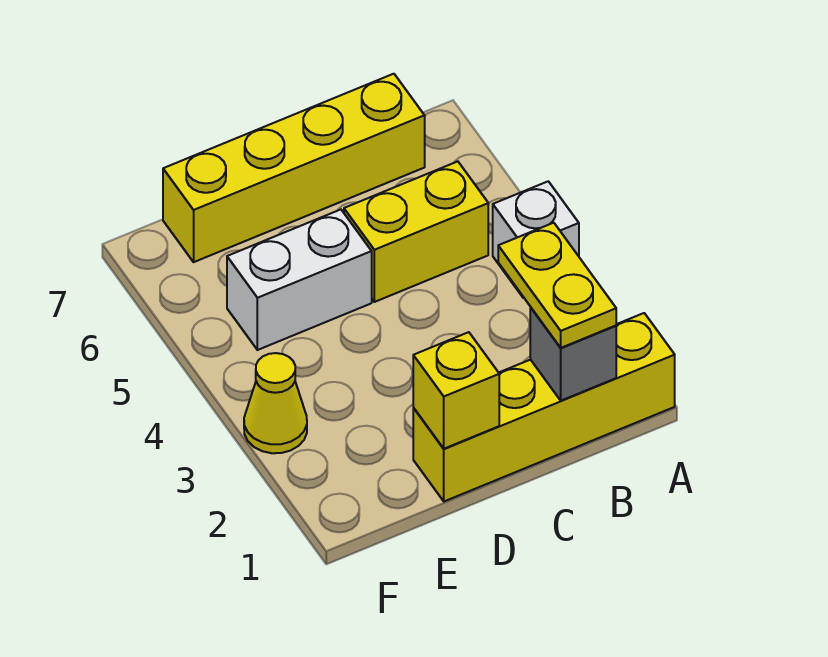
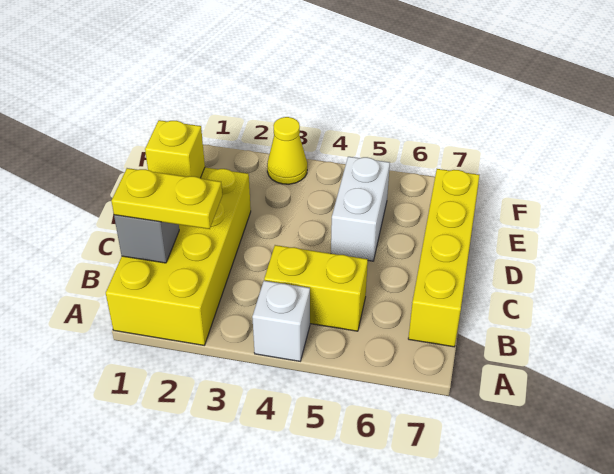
yellow 1x4 brick [413,313,675,501] -> yellow 2x4 brick [106,167,251,345]
yellow 1x2 brick [344,161,488,302] -> yellow 1x2 brick turned to [264,245,368,331]

